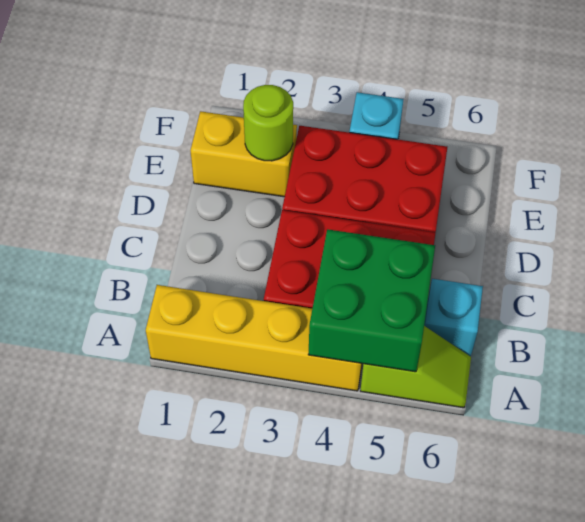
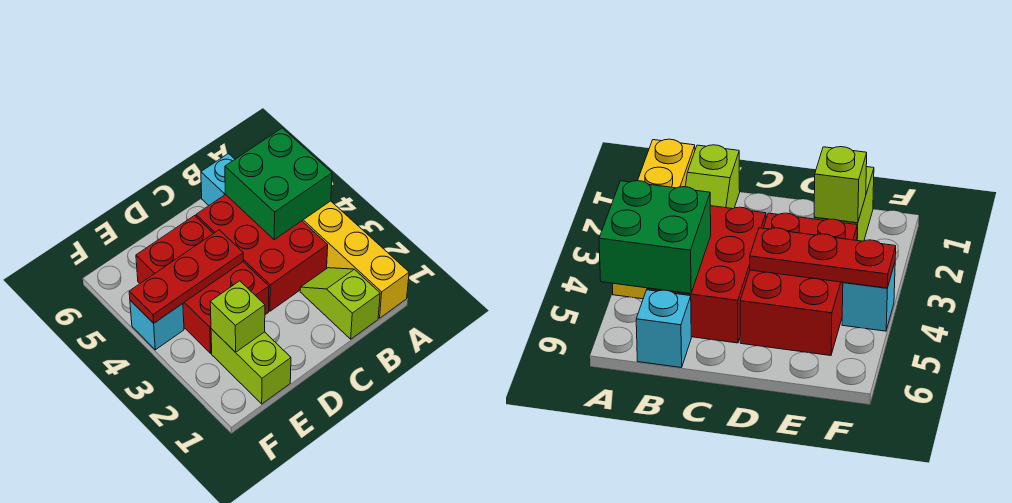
lime 1x2 slope [360,326,471,408] -> lime 1x2 slope moved to [300,268,380,339]
none -> red 1x3 plate [129,230,243,323]
yellow 1x2 brick [190,111,297,197] -> lime 1x2 brick [211,329,291,404]
lime 1x1 round brick [243,85,293,161] -> lime 1x1 brick [210,281,265,352]

